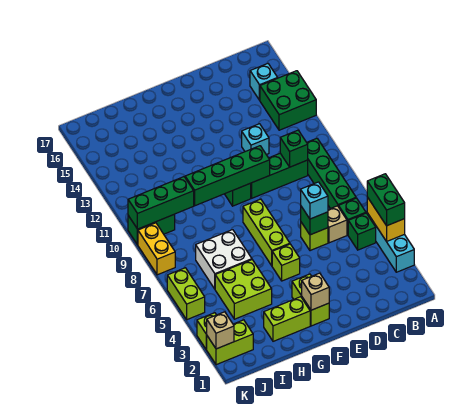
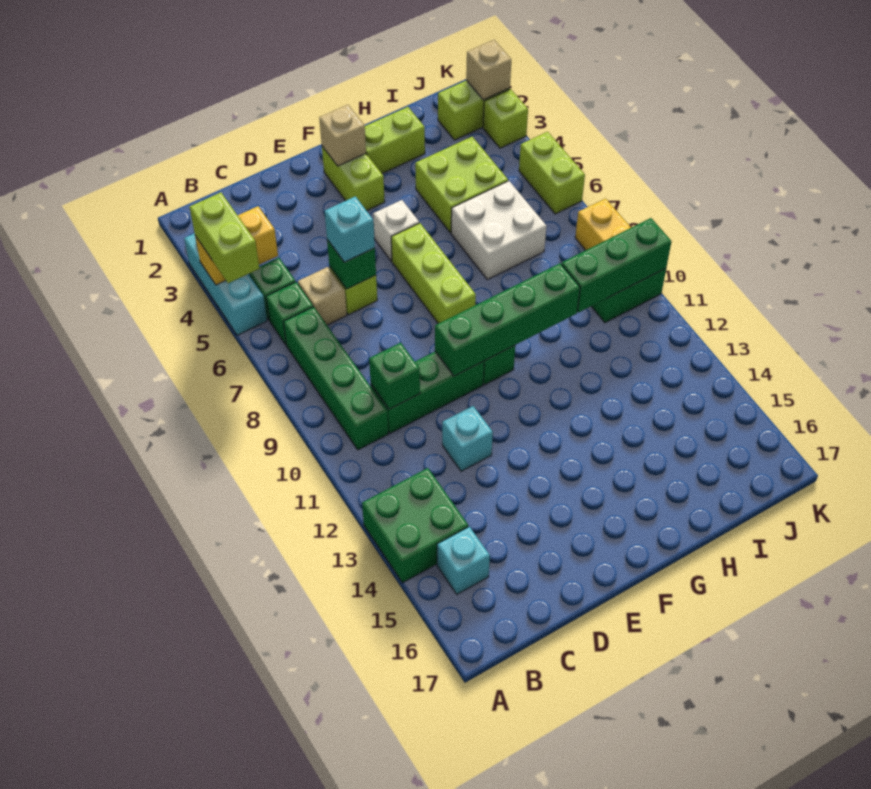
yellow 1x2 brick [367,197,405,241] -> yellow 1x2 brick turned to [195,206,278,285]
green 1x2 brick [367,174,405,226] -> lime 1x2 brick [190,193,259,283]
lime 1x1 brick [272,244,300,281] -> white 1x1 brick [373,200,419,261]

